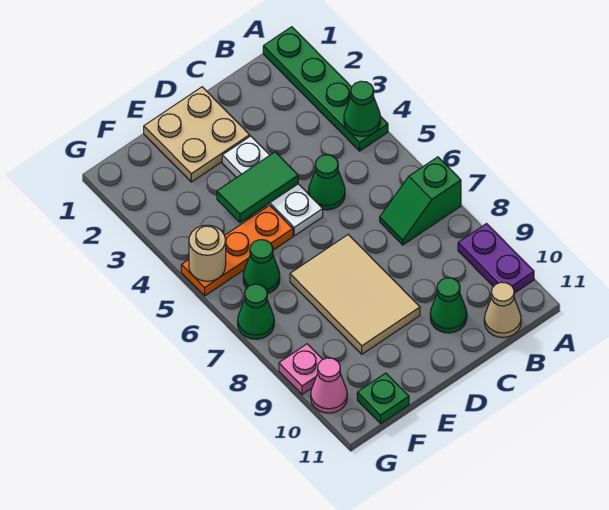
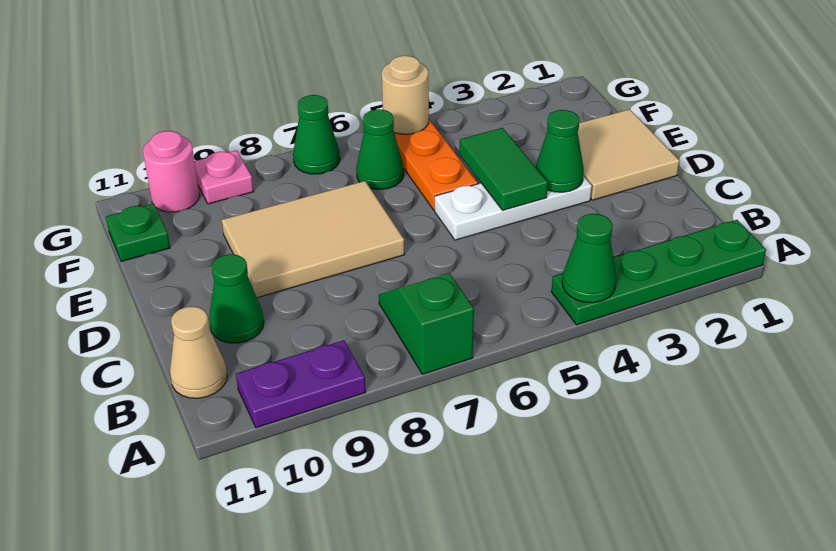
green 1x1 cone [308,155,345,210] -> green 1x1 cone moved to [536,110,584,192]
tan 2x2 plate [144,87,250,182] -> tan 2x2 tile [578,109,679,200]
pink 1x1 cone [311,358,347,413] -> pink 1x1 round brick [143,131,199,212]

